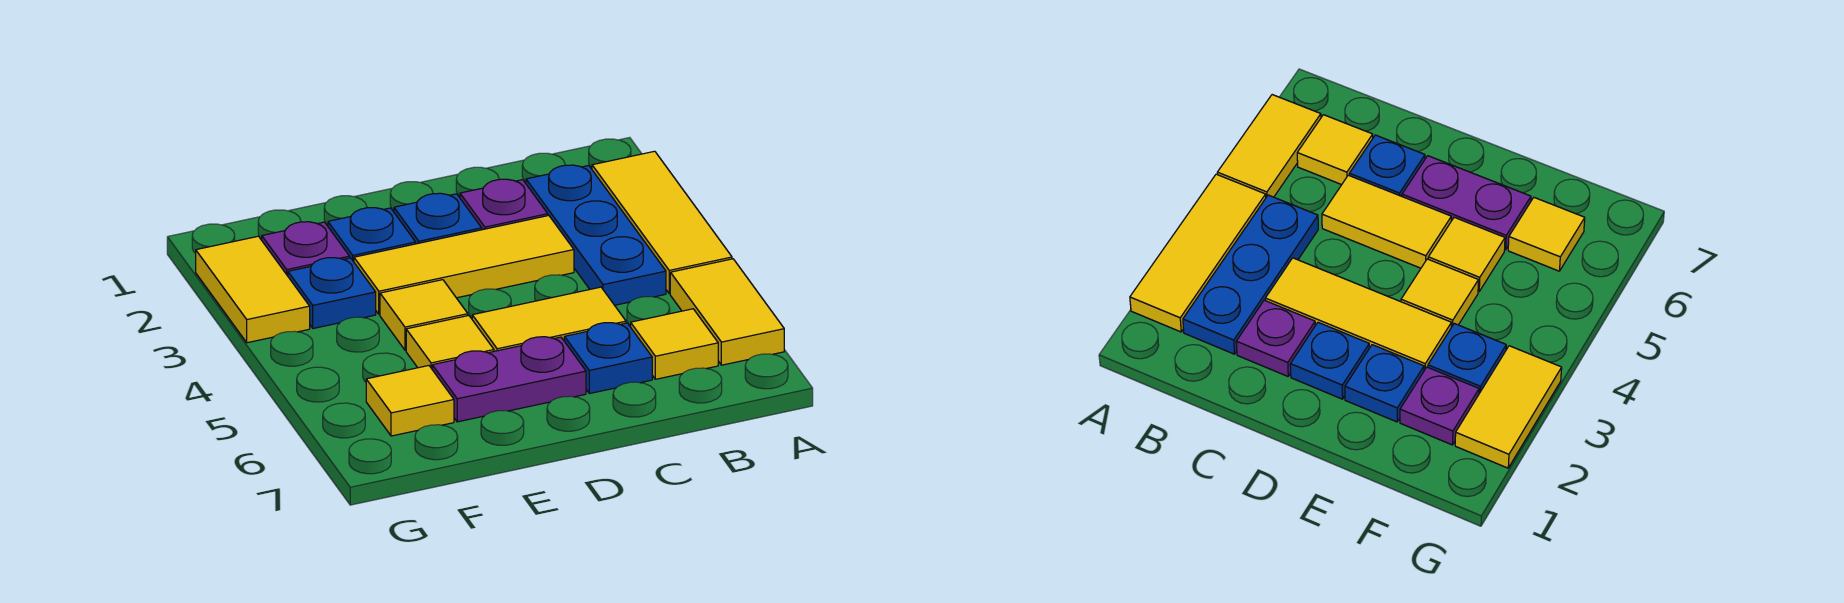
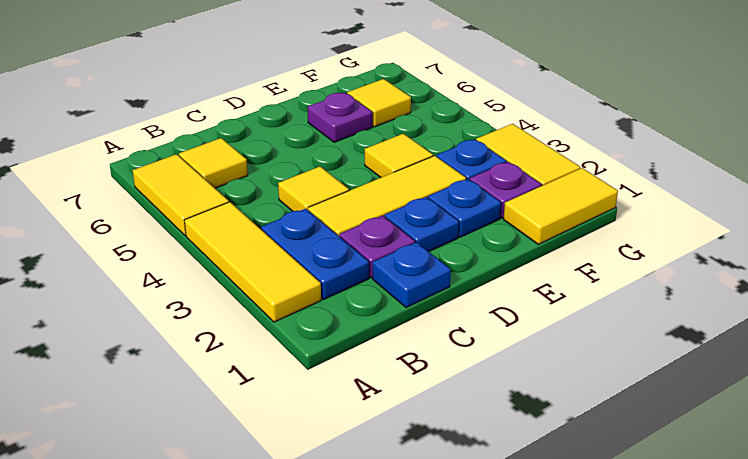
blue 1x3 plate [526,165,666,305] -> blue 1x2 plate [261,209,369,299]
yellow 1x2 tile [472,287,626,351] -> yellow 1x2 tile moved to [504,168,618,244]
blue 1x1 plate [564,323,652,394] -> blue 1x1 plate moved to [373,242,451,308]
purple 1x2 plate [432,337,586,422] -> purple 1x1 plate [307,93,372,142]
yellow 1x1 tile [406,316,494,369] -> yellow 1x1 tile moved to [278,167,349,211]

